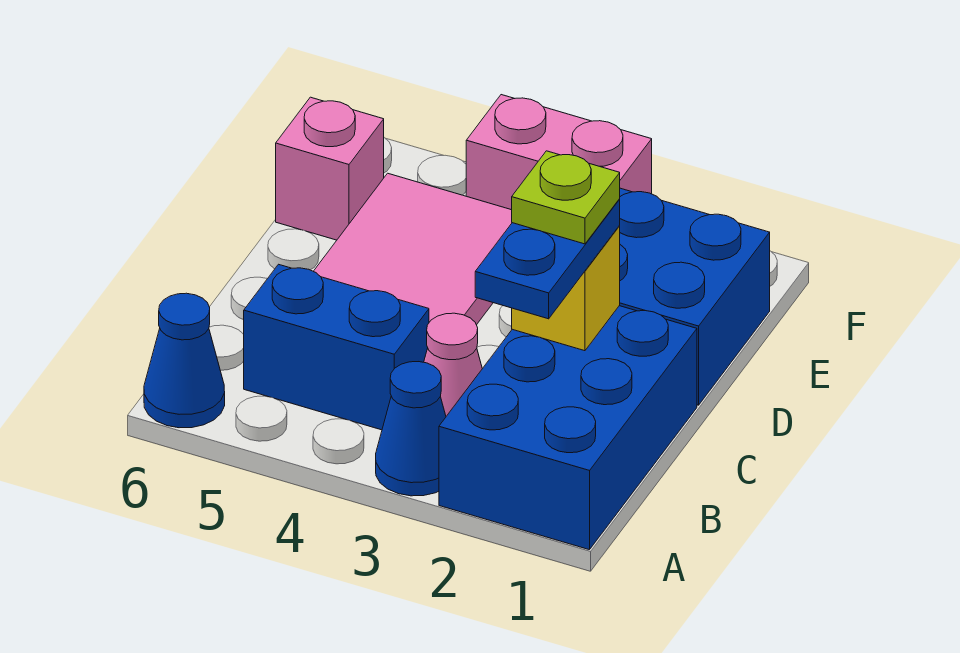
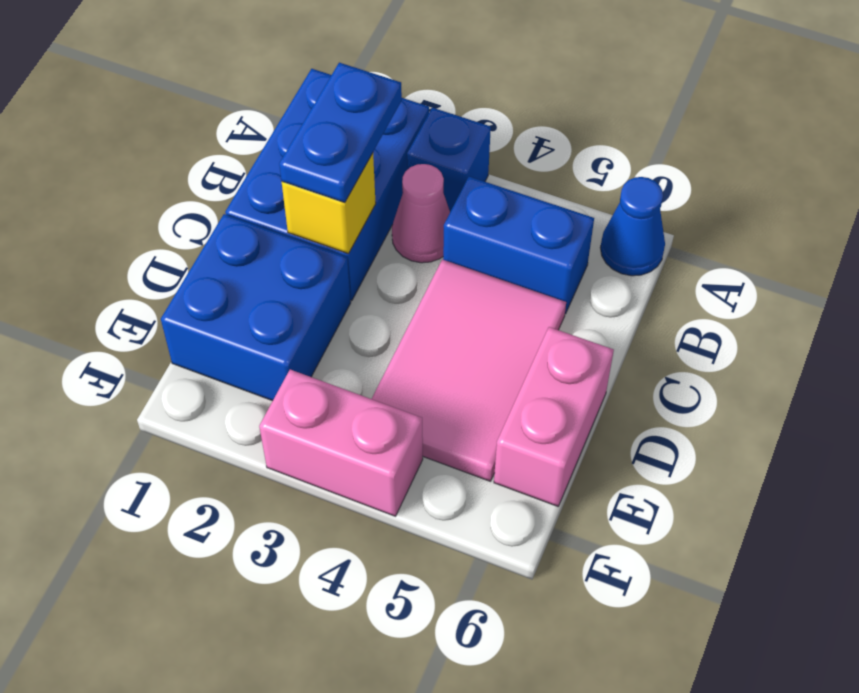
blue 1x1 cone [376,362,446,496] -> blue 1x1 brick [407,108,491,212]
lime 1x1 plate [512,151,620,244] -> none
pink 1x1 brick [276,97,384,240] -> pink 1x2 brick [494,327,614,506]

